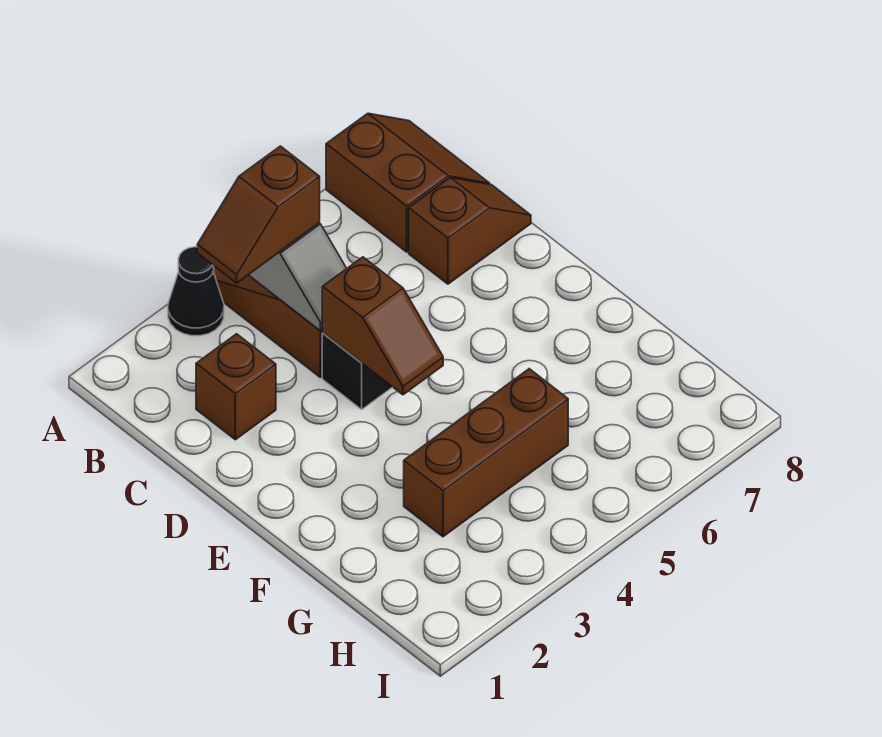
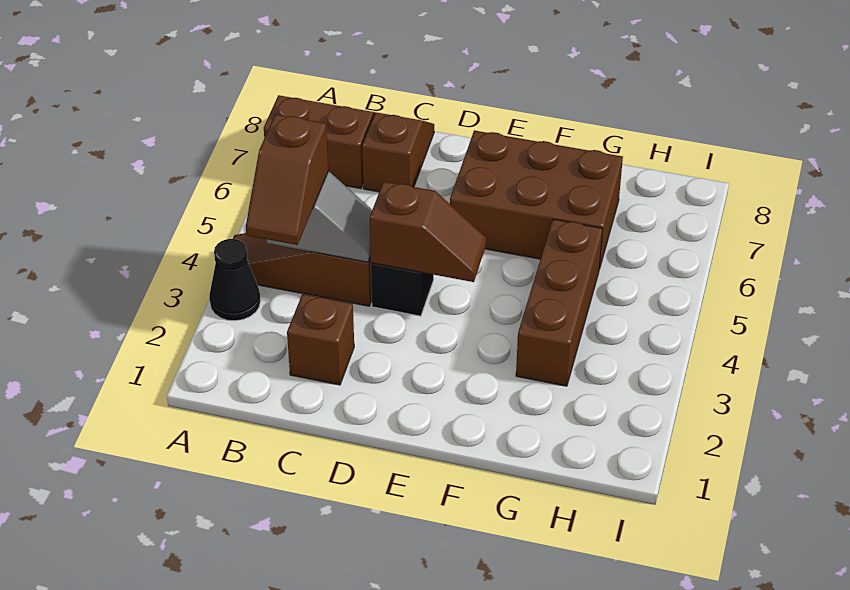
none -> brown 2x3 brick [450,130,623,269]

